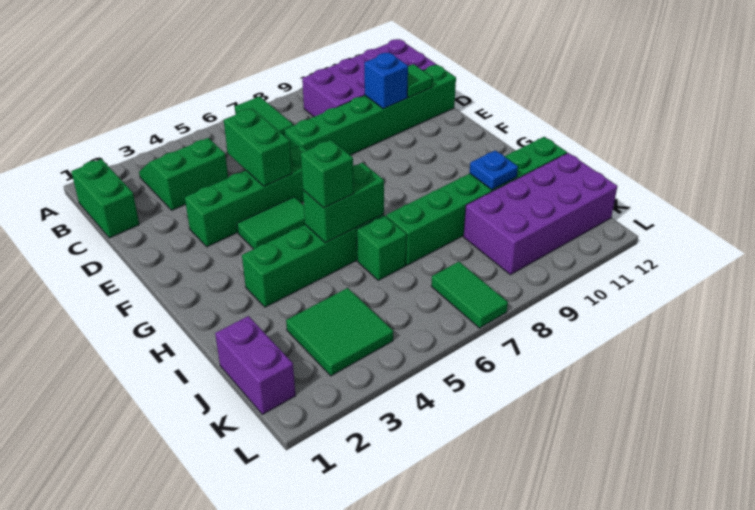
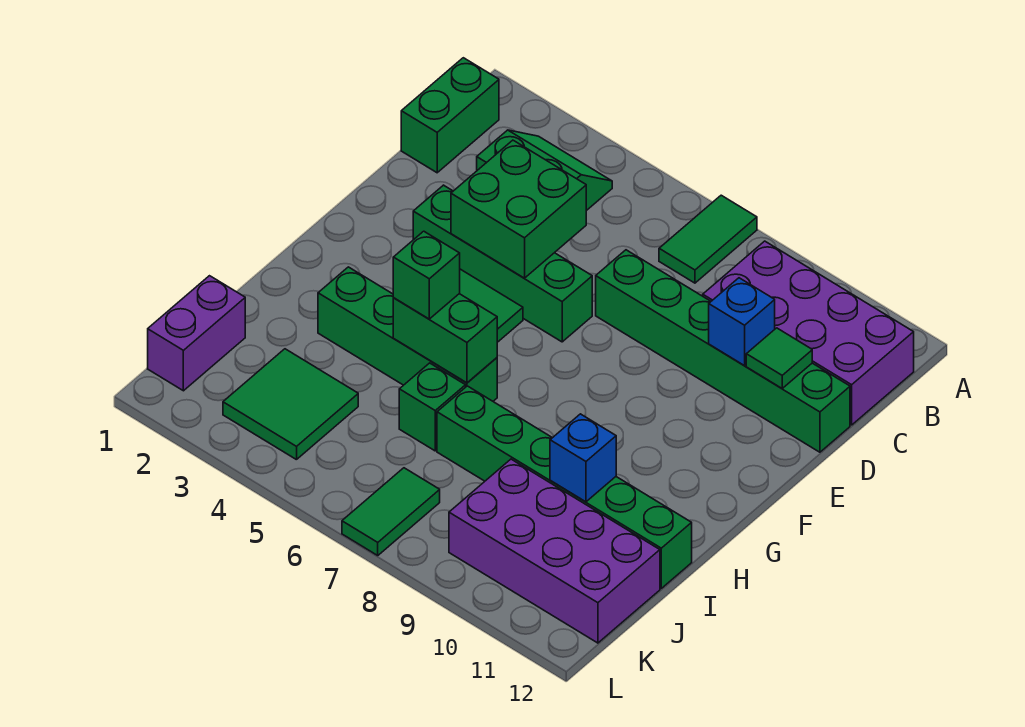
green 1x2 brick [224,108,292,186] -> green 2x2 brick [451,140,586,278]
blue 1x1 plate [470,150,518,190] -> blue 1x1 brick [550,414,616,502]

